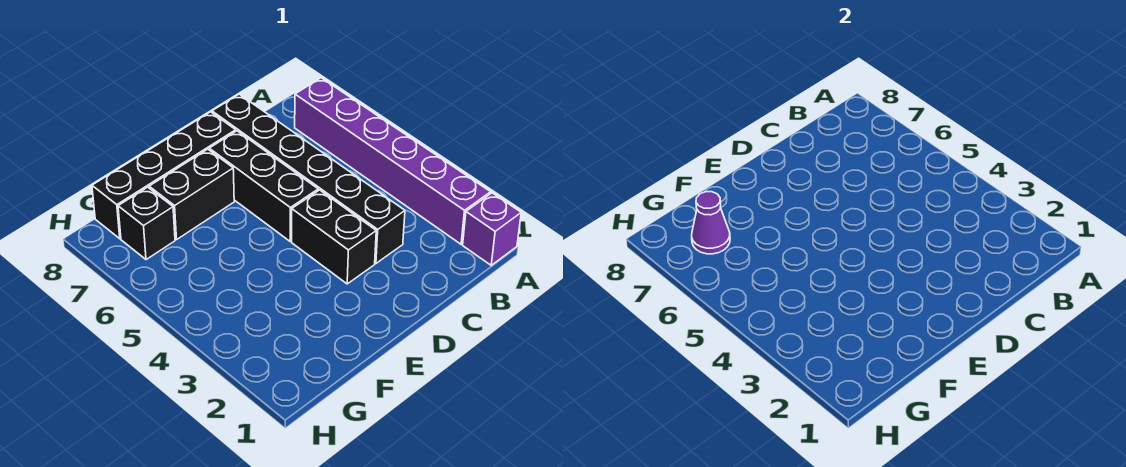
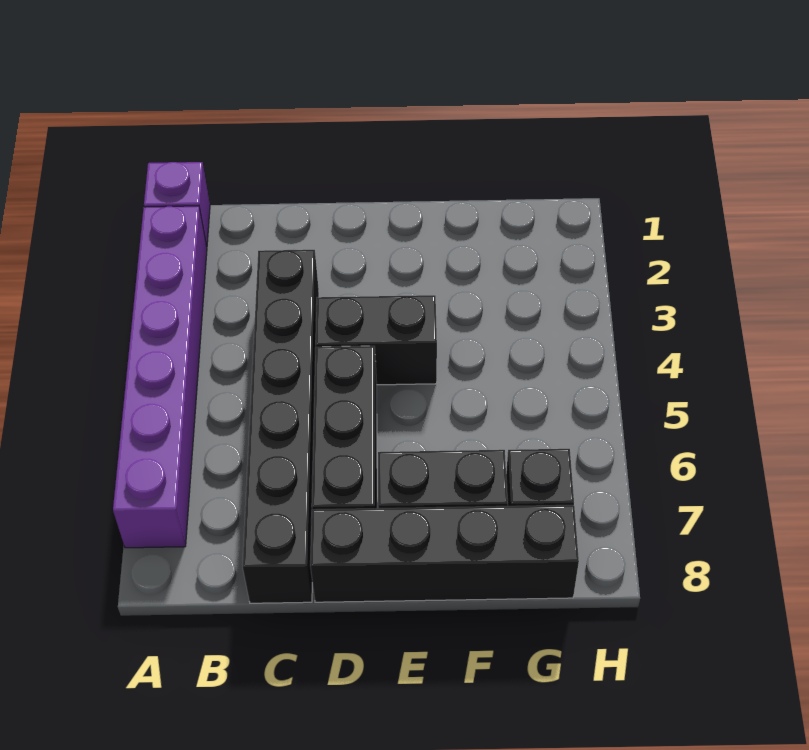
black 1x2 brick [292,190,376,284] -> black 1x2 brick turned to [316,295,437,385]
purple 1x1 cone [692,192,730,254] -> none

